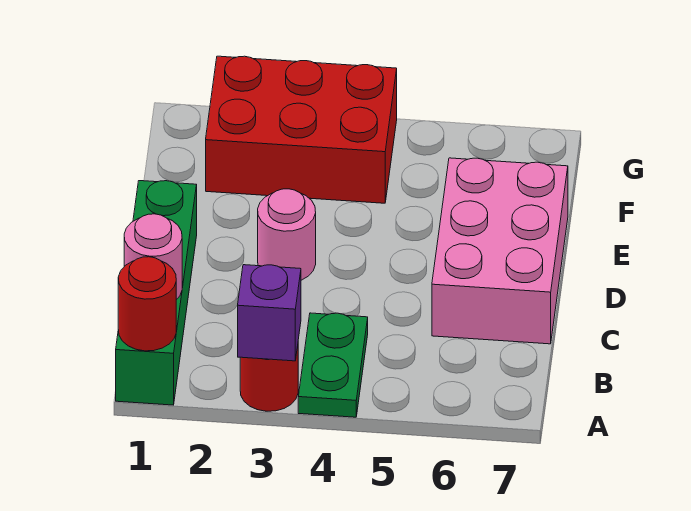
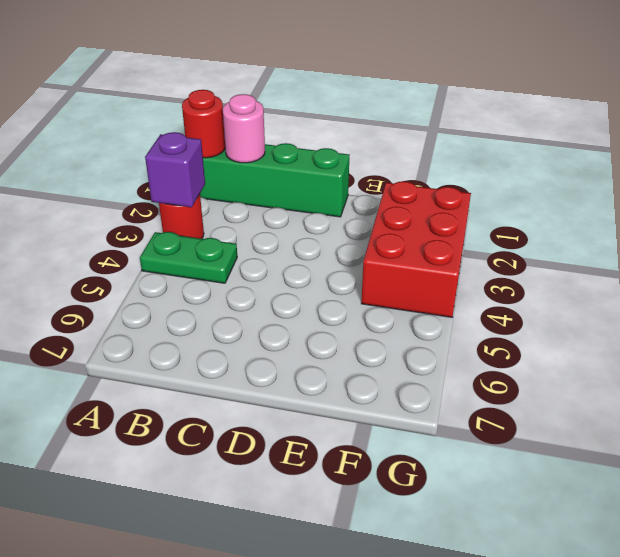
pink 2x3 brick [432,158,568,344] -> none
pink 1x1 round brick [258,189,316,280] -> none

